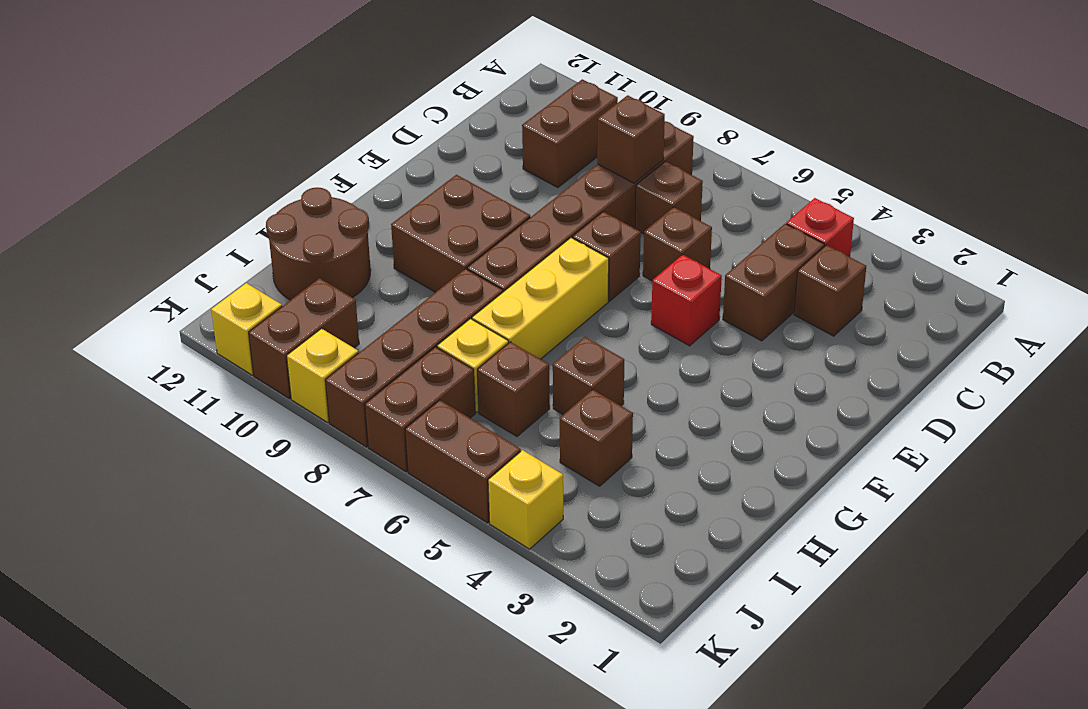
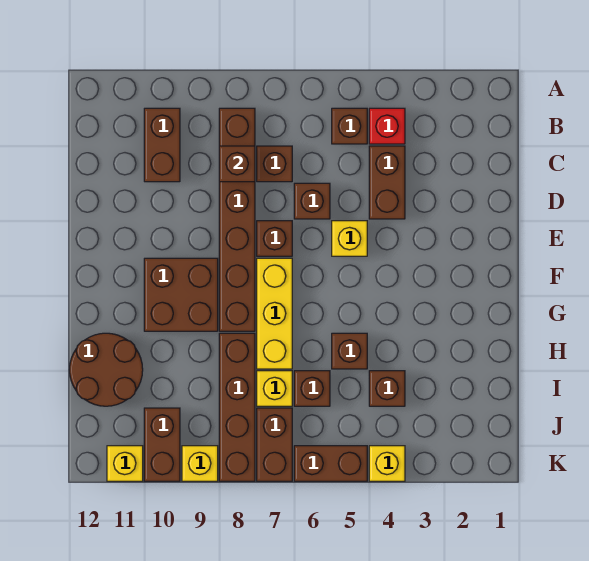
brown 1x1 brick [794,245,866,336] -> brown 1x1 brick moved to [332,108,367,144]
red 1x1 brick [651,255,722,346] -> yellow 1x1 brick [332,221,367,256]

